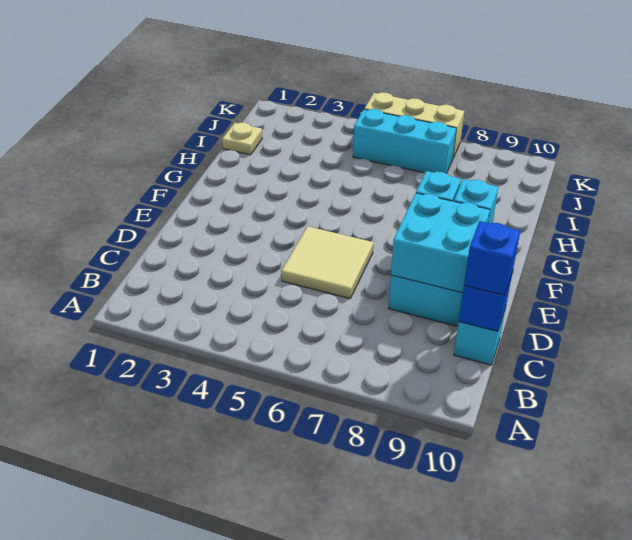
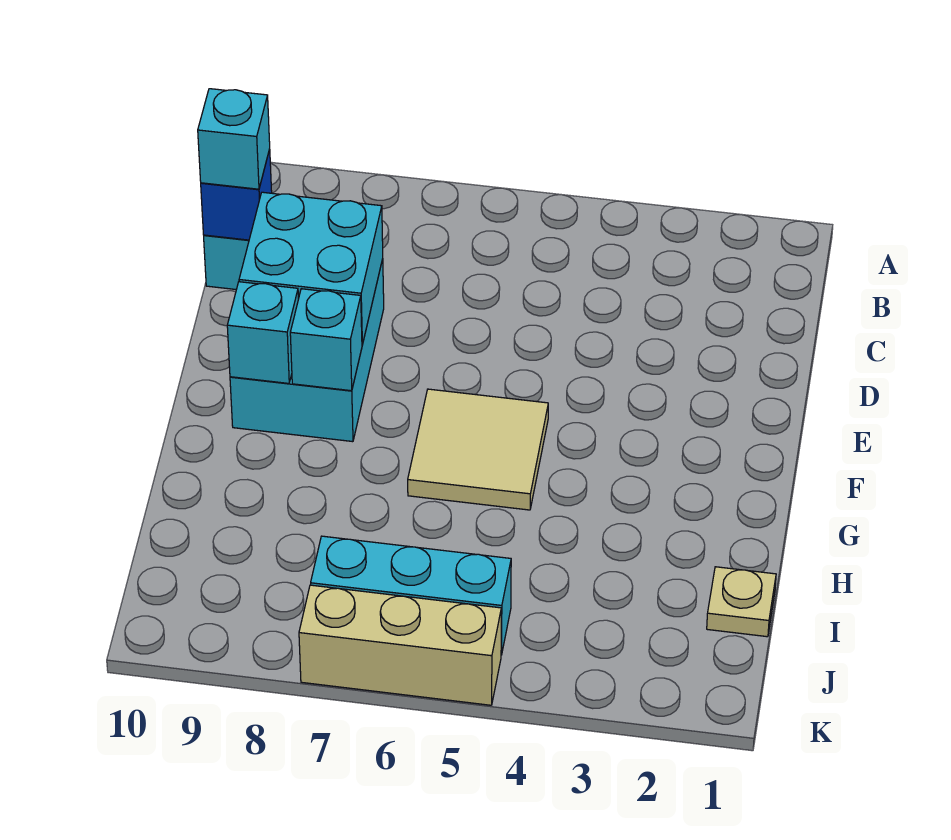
blue 1x1 brick [464,221,520,295] -> cyan 1x1 brick [198,89,270,189]
tan 2x2 tile [281,226,374,299] -> tan 2x2 tile moved to [408,389,548,510]

